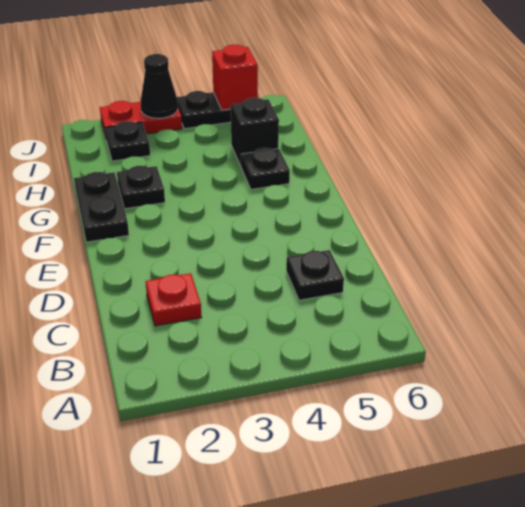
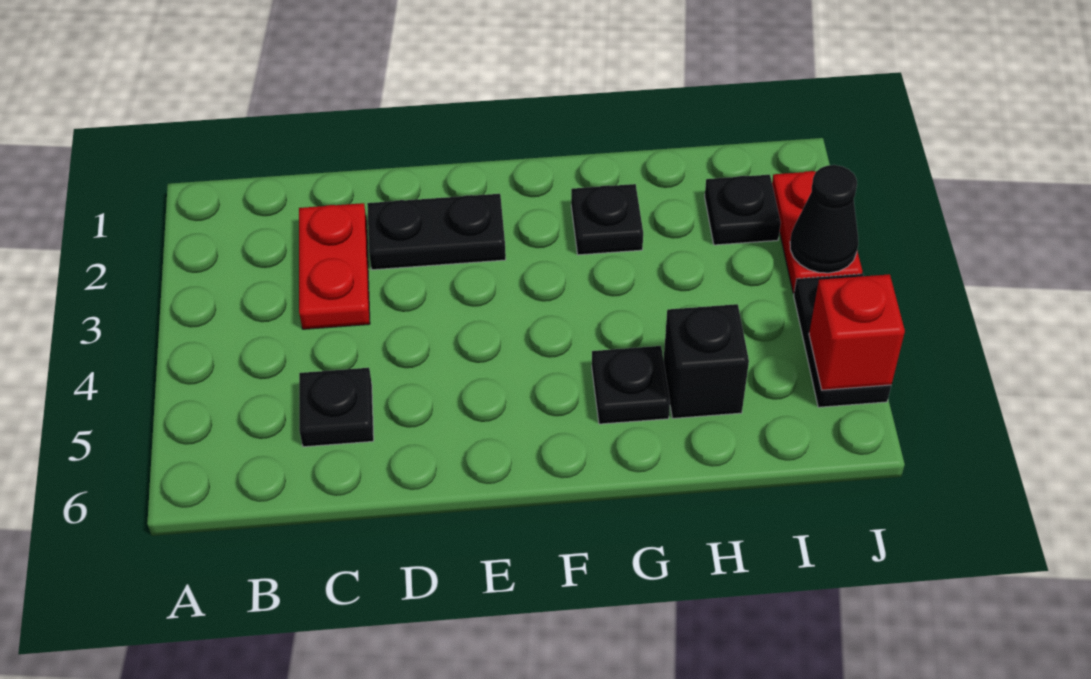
red 1x1 plate [145,273,201,326] -> red 1x2 plate [299,203,370,329]
black 1x2 plate [74,172,129,242] -> black 1x2 plate moved to [367,194,506,270]

